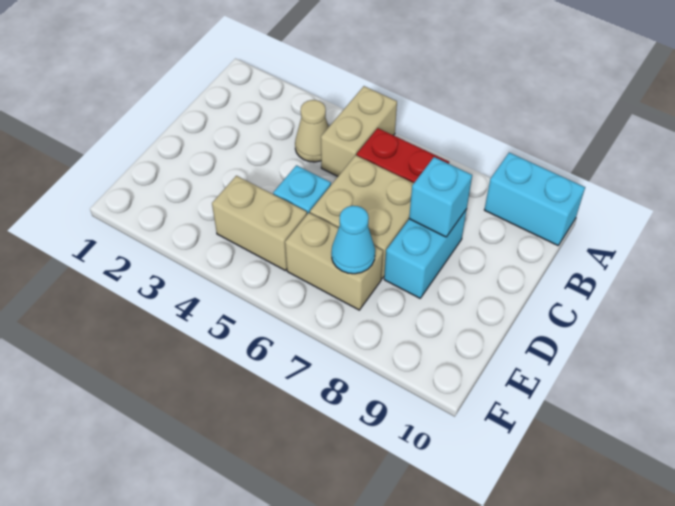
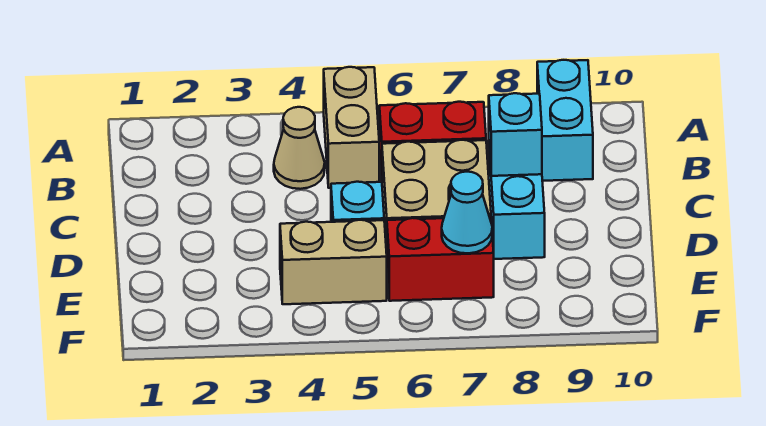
cyan 1x2 brick [484,153,585,245] -> cyan 1x2 brick turned to [537,60,593,181]
tan 1x2 brick [285,213,383,310] -> red 1x2 brick [387,217,494,301]

